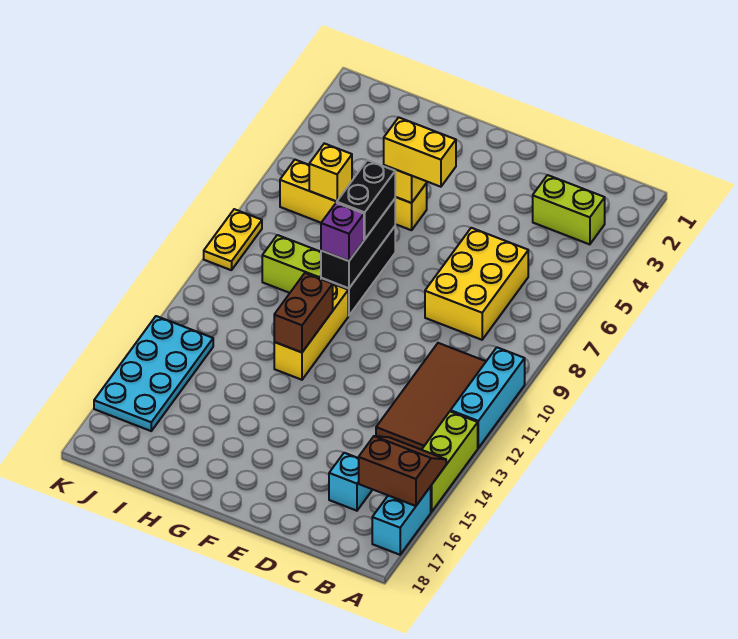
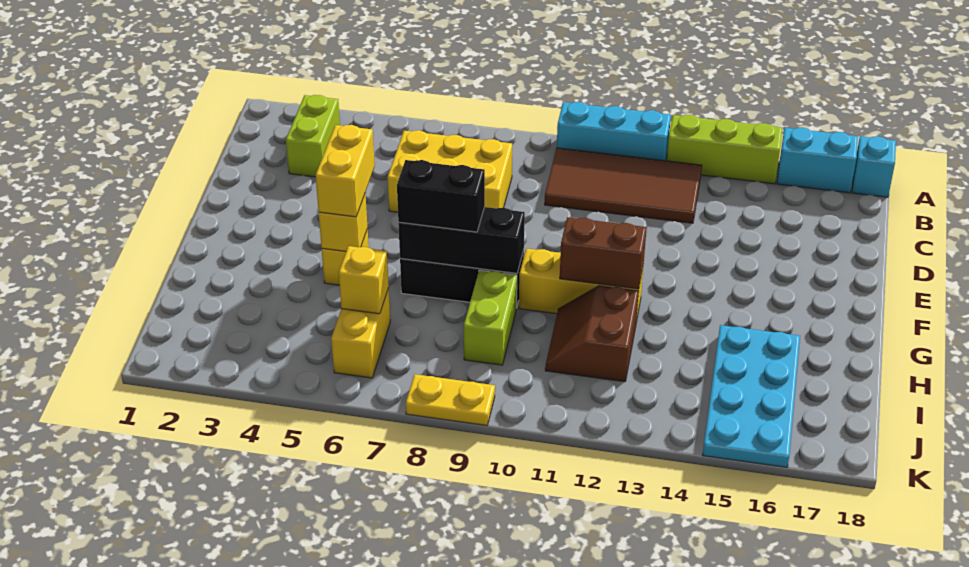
brown 2x2 slope [359,436,446,506] -> brown 2x2 slope moved to [545,286,639,382]
cyan 1x1 brick [329,453,372,511] -> cyan 1x1 brick moved to [852,136,896,197]
purple 1x1 brick [321,203,364,261] -> none
cyan 2x4 plate [94,316,213,431] -> cyan 2x4 plate turned to [703,325,800,467]

